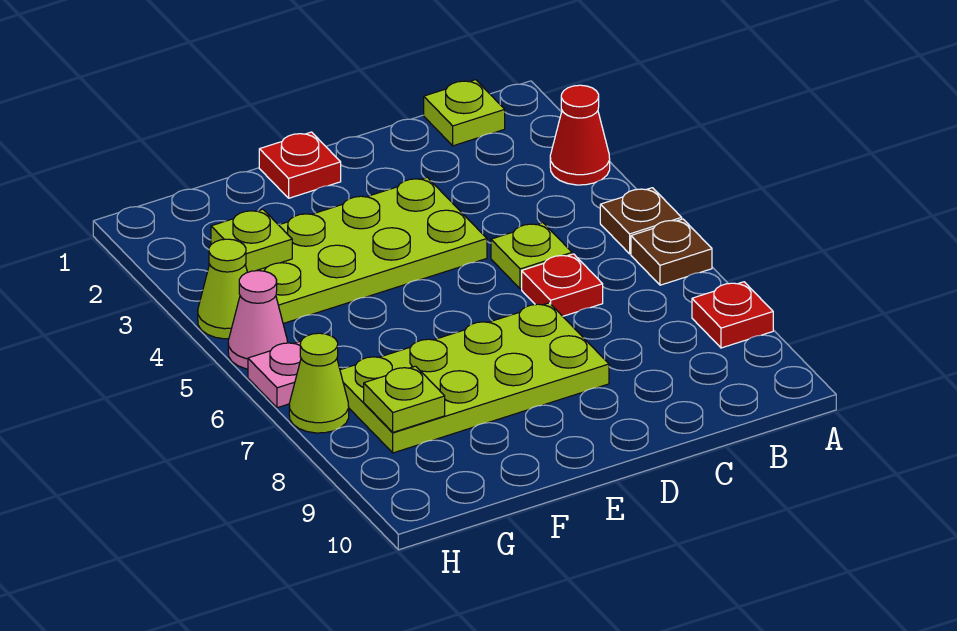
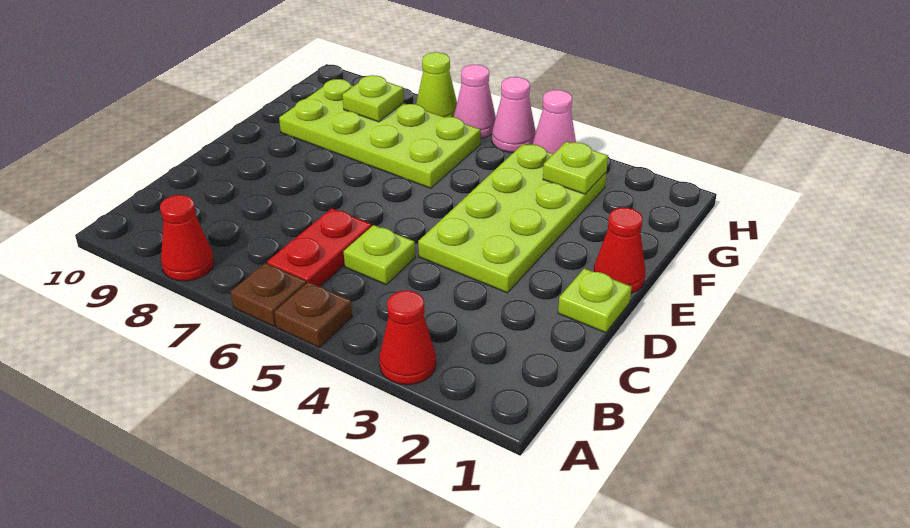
red 1x1 plate [692,282,773,348] -> red 1x1 cone [160,195,214,281]
lime 1x1 plate [424,80,505,146] -> lime 1x1 plate moved to [558,268,632,333]
red 1x1 plate [522,254,603,316] -> red 1x2 plate [267,209,372,286]
lime 2x4 plate [340,303,609,453] -> lime 2x4 plate turned to [279,79,481,188]
red 1x1 plate [259,132,341,198] -> red 1x1 cone [593,208,645,293]
lime 1x1 cone [198,239,247,339] -> pink 1x1 cone [532,90,576,154]
pink 1x1 plate [248,342,301,408] -> pink 1x1 cone [454,64,496,138]

